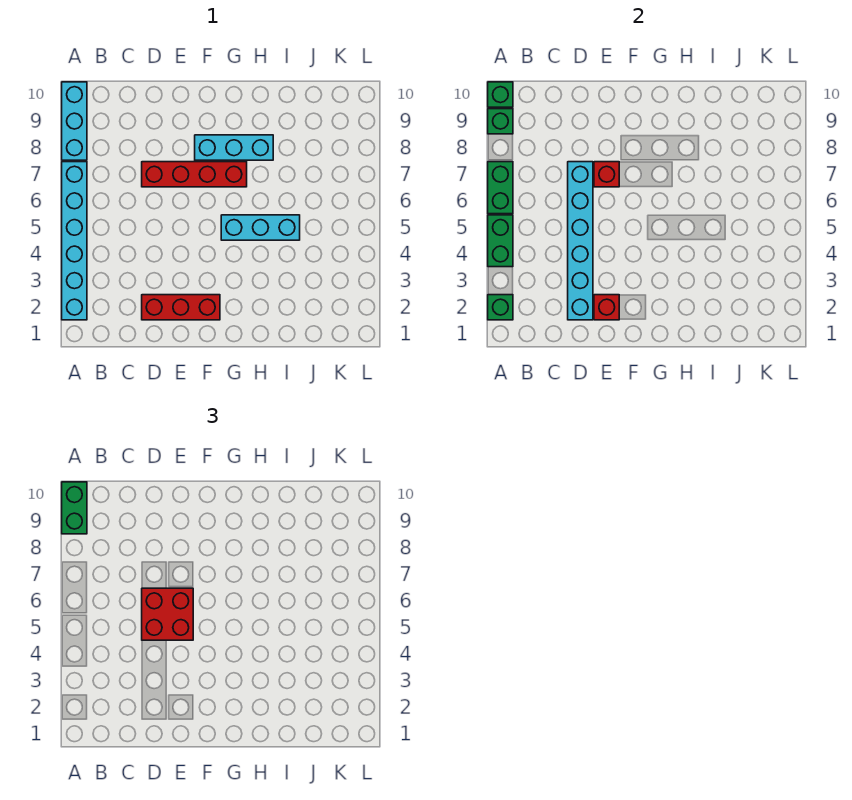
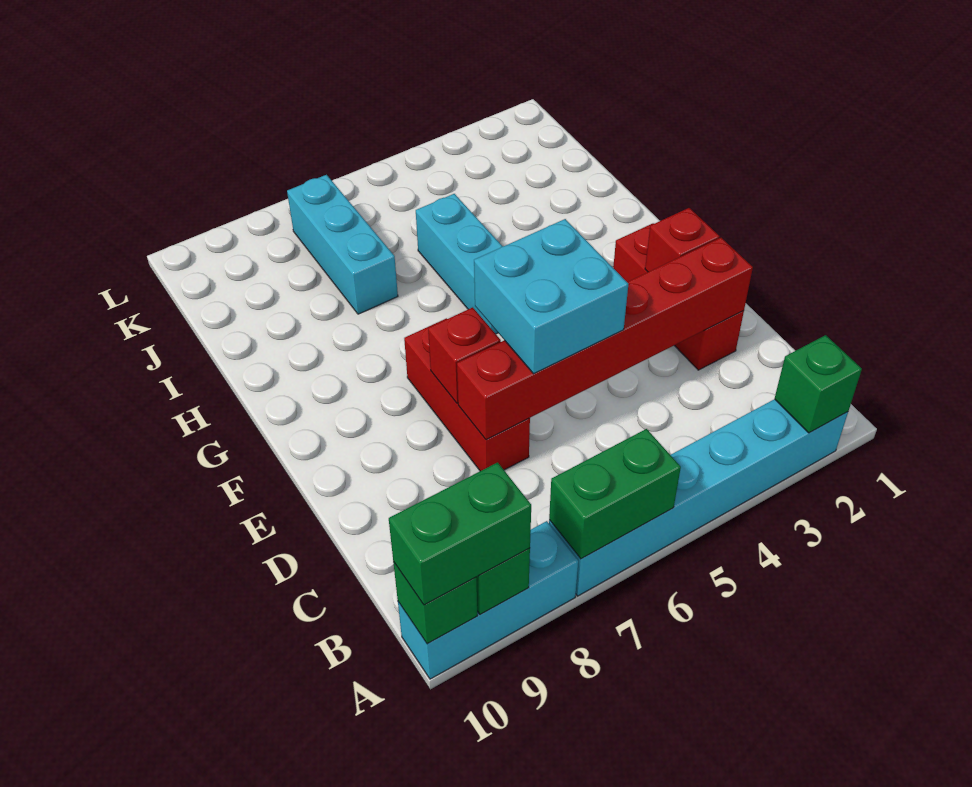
green 1x2 brick [488,215,513,267] -> none
cyan 1x6 brick [568,162,593,320] -> red 1x6 brick [457,238,753,440]
red 2x2 brick [142,588,193,640] -> cyan 2x2 brick [474,219,628,374]
red 1x4 brick [142,162,247,187] -> red 1x3 brick [404,318,530,471]
cyan 1x3 brick [195,135,273,160] -> cyan 1x3 brick moved to [287,175,398,314]

